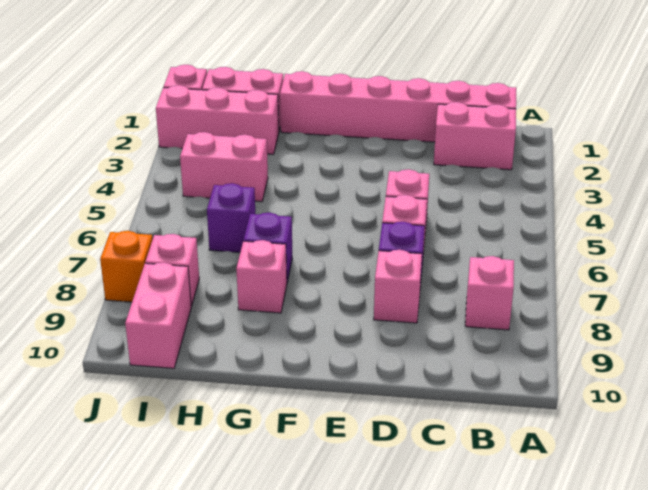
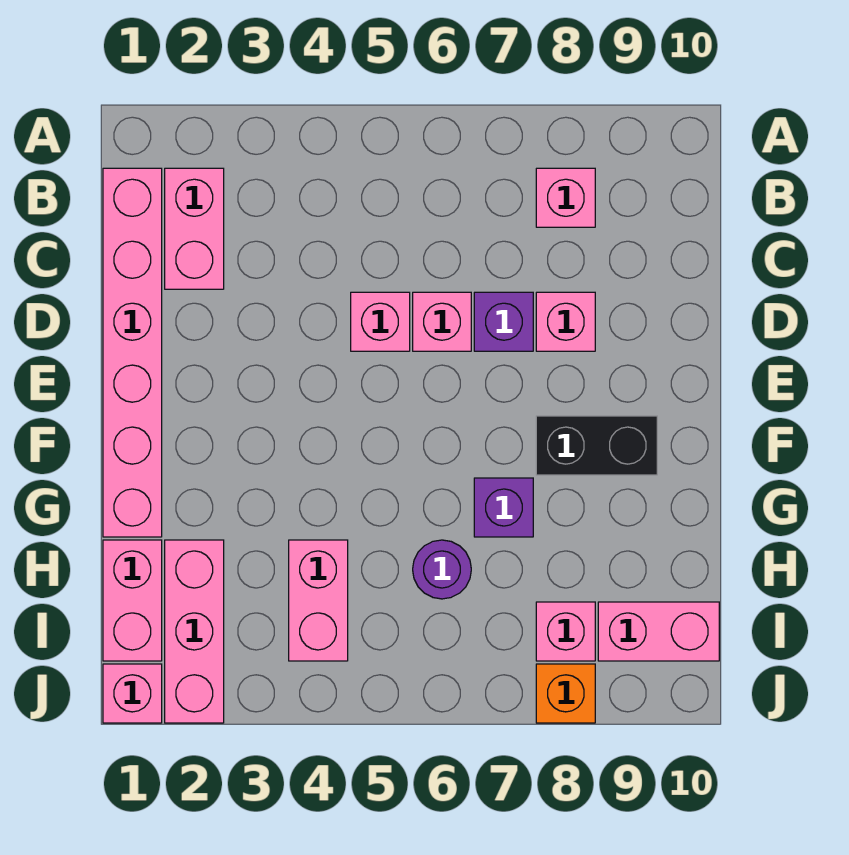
none -> black 1x2 brick [536,416,657,475]
pink 1x1 brick [236,240,287,313] -> none
purple 1x1 brick [207,183,255,252] -> purple 1x1 round brick [413,540,471,599]

